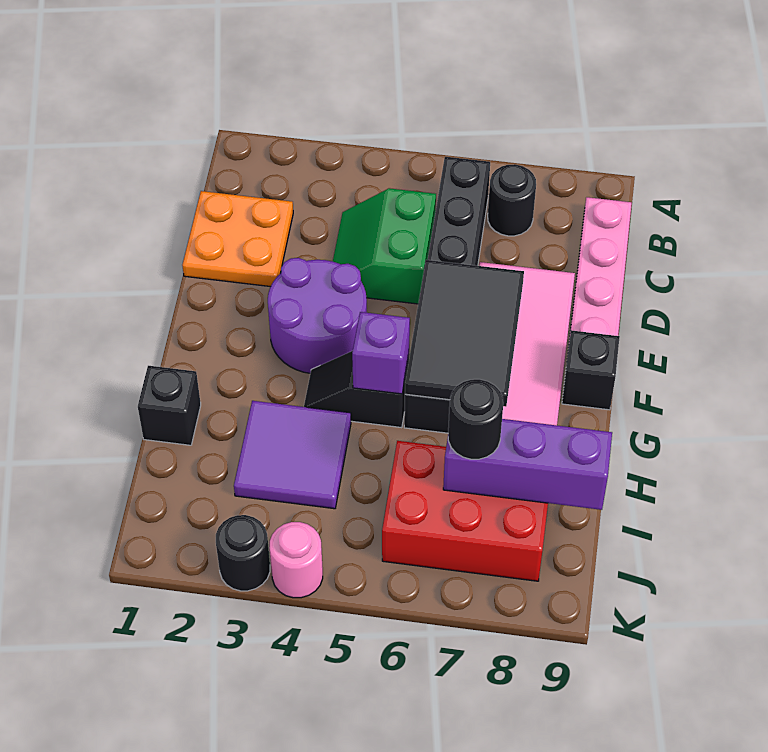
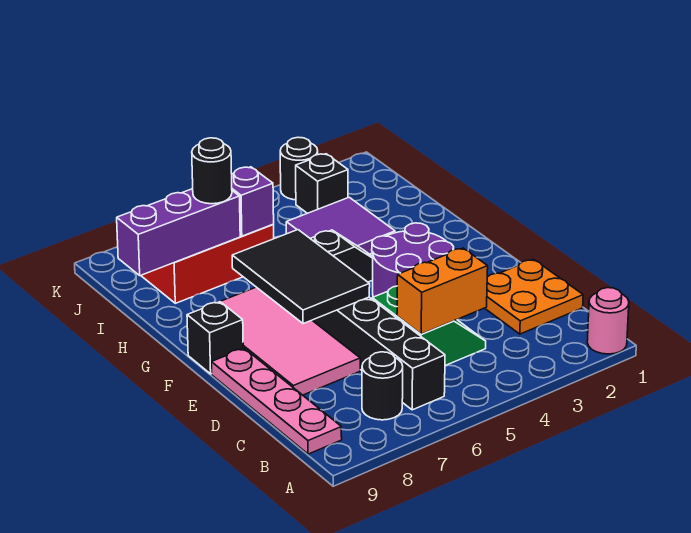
none -> orange 1x2 brick [397,248,488,334]
purple 1x1 brick [352,312,410,394] -> purple 1x1 brick moved to [232,167,274,236]
black 1x1 brick [138,366,201,445] -> black 1x1 brick moved to [296,154,348,213]
pink 1x1 round brick [269,522,323,598] -> pink 1x1 round brick moved to [587,288,629,354]

